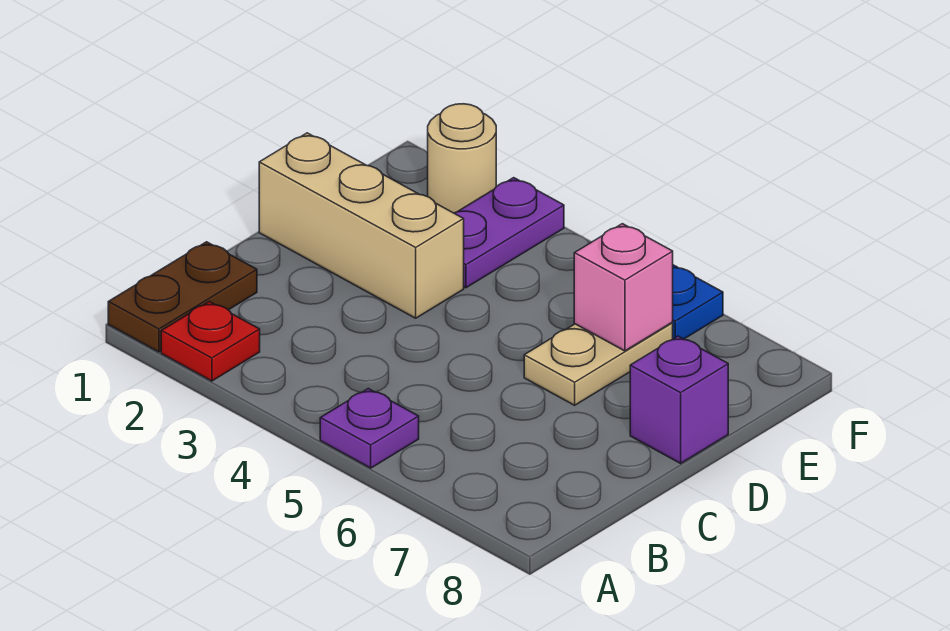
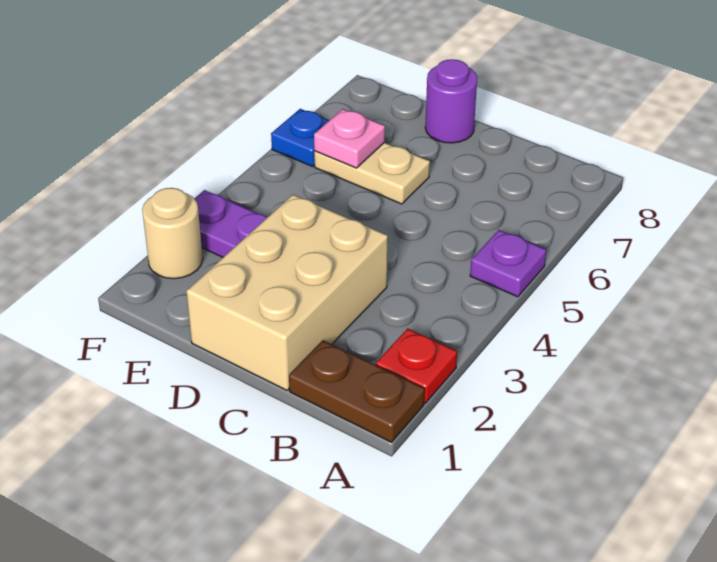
tan 1x3 brick [259,133,464,318] -> tan 2x3 brick [186,195,388,390]
purple 1x1 brick [630,336,728,463] -> purple 1x1 round brick [425,59,477,143]
pink 1x1 brick [574,224,673,351] -> pink 1x1 plate [314,109,385,168]

